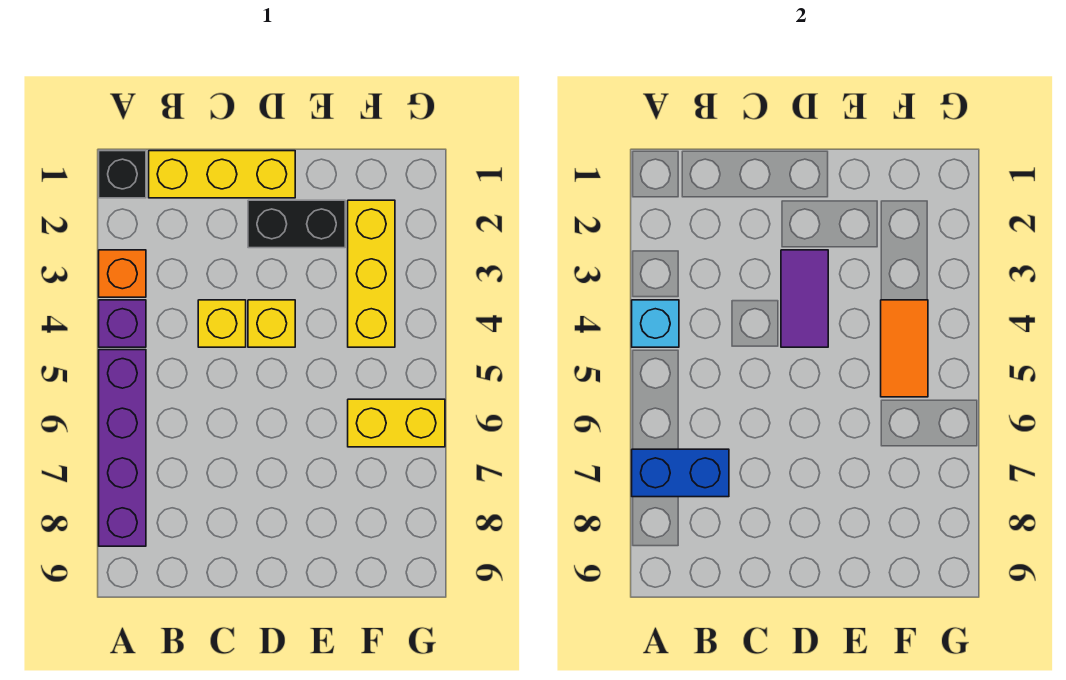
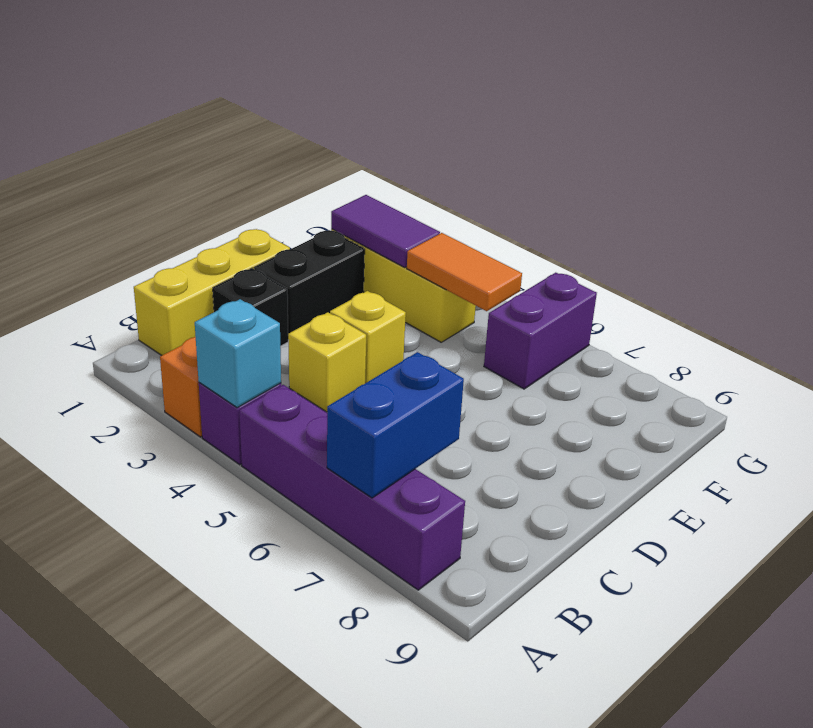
black 1x1 brick [99,151,146,198] -> black 1x1 brick moved to [213,268,288,346]
purple 1x2 tile [781,250,828,347] -> purple 1x2 tile moved to [331,195,440,267]
yellow 1x2 brick [348,399,445,447] -> purple 1x2 brick [484,273,597,389]

